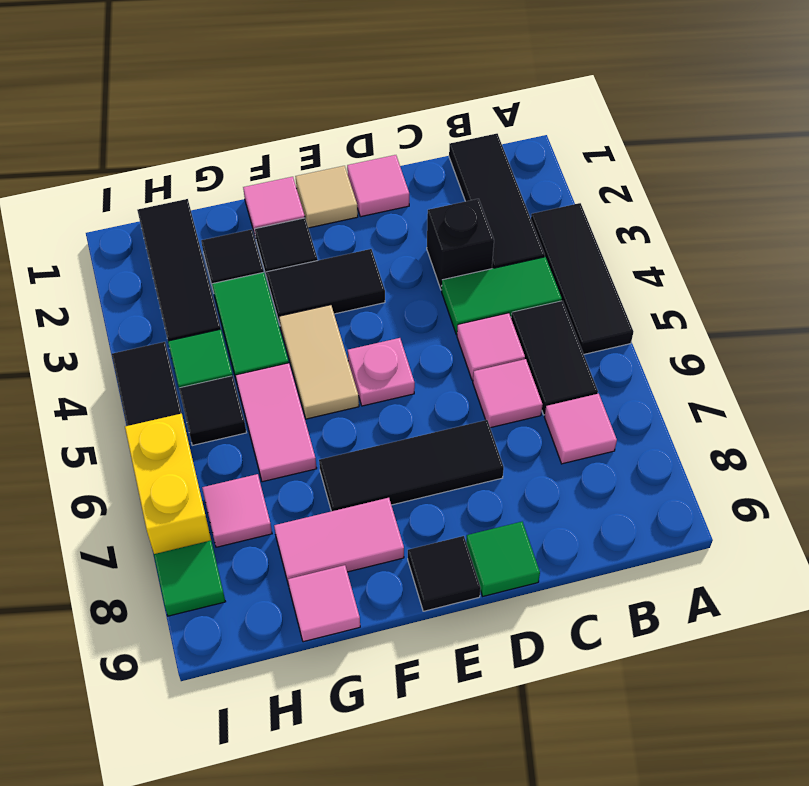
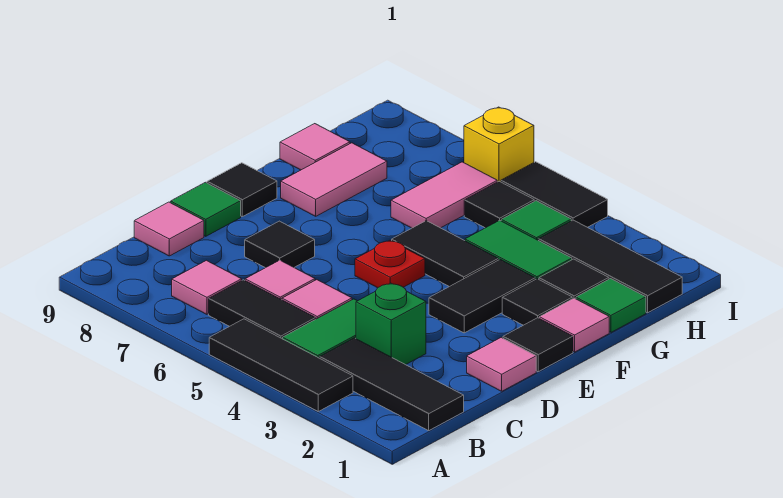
black 1x1 brick [427,199,494,290] -> green 1x1 brick [356,283,426,365]
black 1x3 tile [319,420,504,511] -> black 1x1 tile [245,221,315,268]
tan 1x1 tile [295,166,358,228] -> black 1x1 tile [503,318,573,372]
pink 1x1 plate [348,338,415,406] -> red 1x1 plate [355,240,425,288]
tan 1x2 tile [279,305,359,419] -> black 1x2 tile [392,221,498,287]
pink 1x2 tile [236,363,317,482] -> pink 1x2 tile turned to [391,162,497,228]
pink 1x1 tile [202,474,272,547] -> pink 1x1 tile moved to [134,202,204,256]
yellow 1x2 brick [125,414,211,554] -> yellow 1x1 brick [464,107,534,182]
green 1x1 tile [154,541,226,616] -> green 1x1 tile moved to [576,278,646,332]

